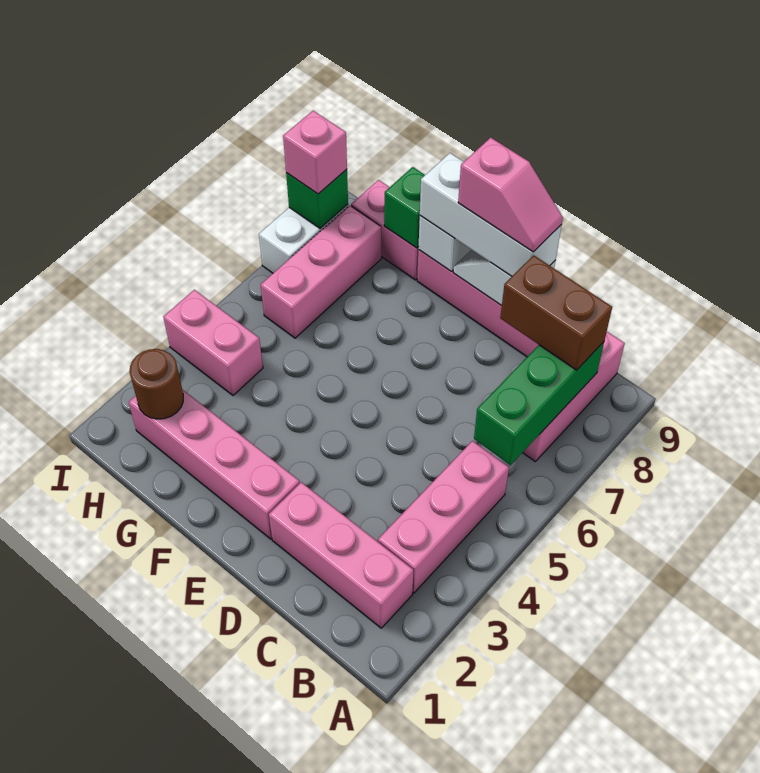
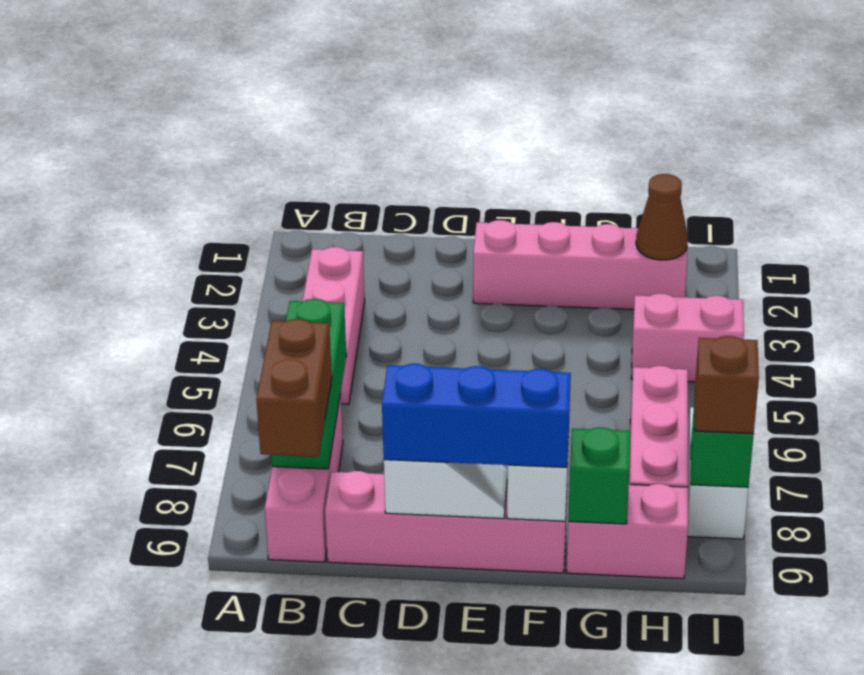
pink 1x3 brick [269,482,413,628] -> none
brown 1x2 brick [500,255,612,370] -> brown 1x2 brick turned to [256,319,332,457]
white 1x3 brick [420,153,562,276] -> blue 1x3 brick [382,364,571,467]
pink 1x2 slope [458,138,563,252] -> none
brown 1x1 round brick [130,349,183,419] -> brown 1x1 cone [636,174,688,260]
pink 1x1 brick [283,111,347,194] -> brown 1x1 brick [695,336,759,434]

